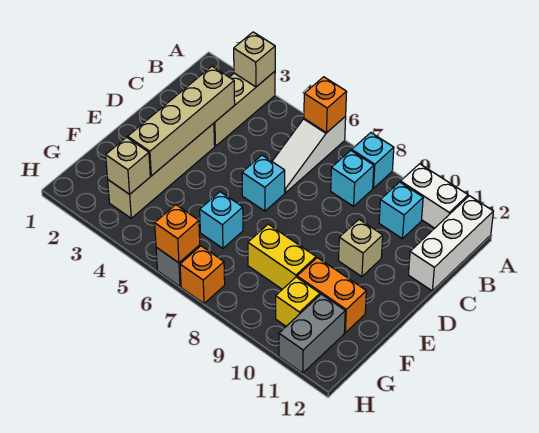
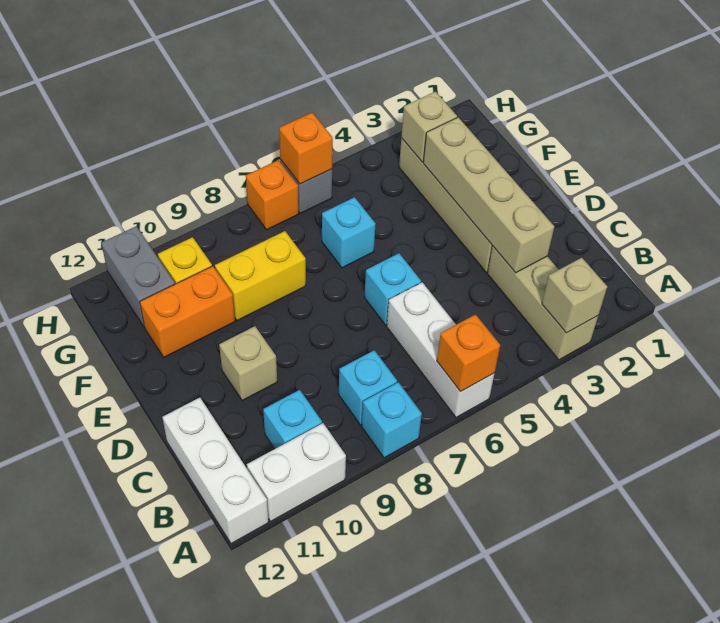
white 1x3 slope [272,117,346,193] -> white 1x3 brick [387,282,495,417]

